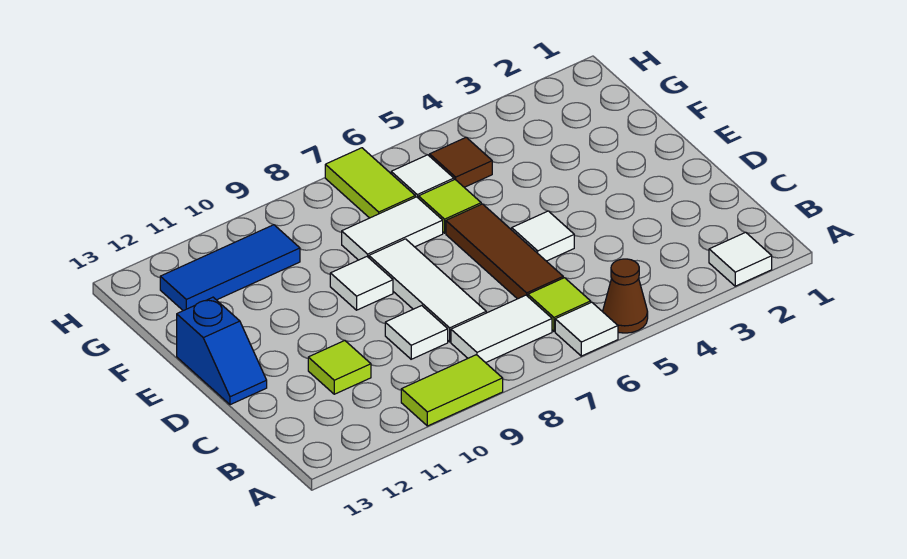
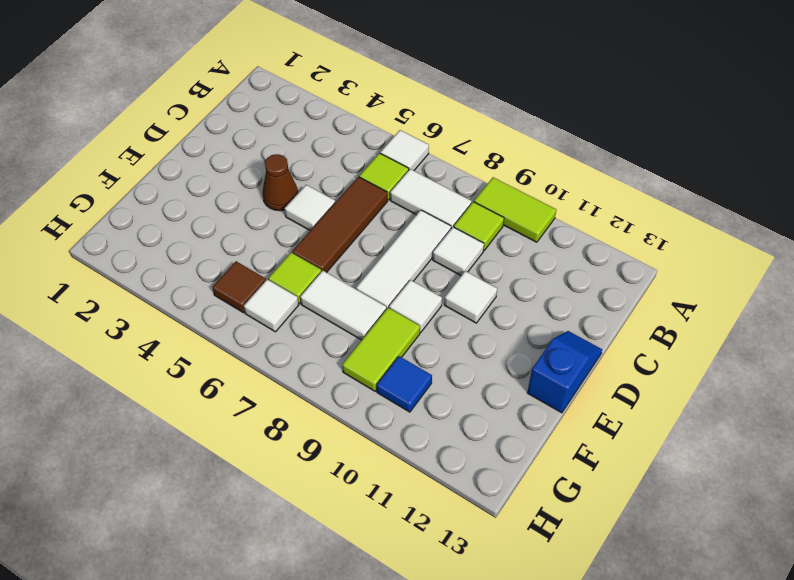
white 1x1 tile [709,232,772,286] -> white 1x1 tile moved to [444,271,497,323]
brown 1x1 cone [603,259,648,333] -> brown 1x1 cone moved to [262,154,298,211]
lime 1x1 tile [308,341,371,394] -> lime 1x1 tile moved to [454,202,504,251]
lime 1x2 tile [325,148,415,218] -> lime 1x2 tile moved to [342,308,420,391]
blue 1x3 tile [160,225,300,311] -> blue 1x1 tile [377,356,432,412]

